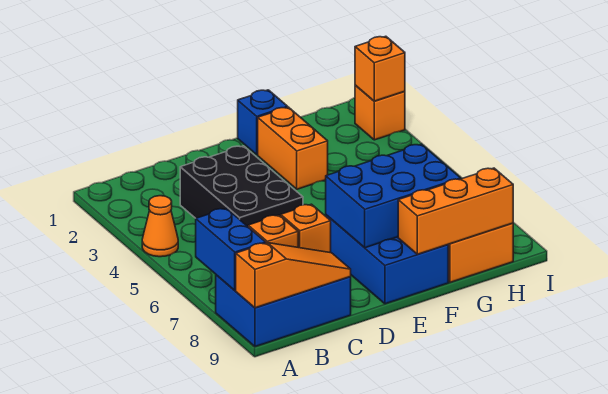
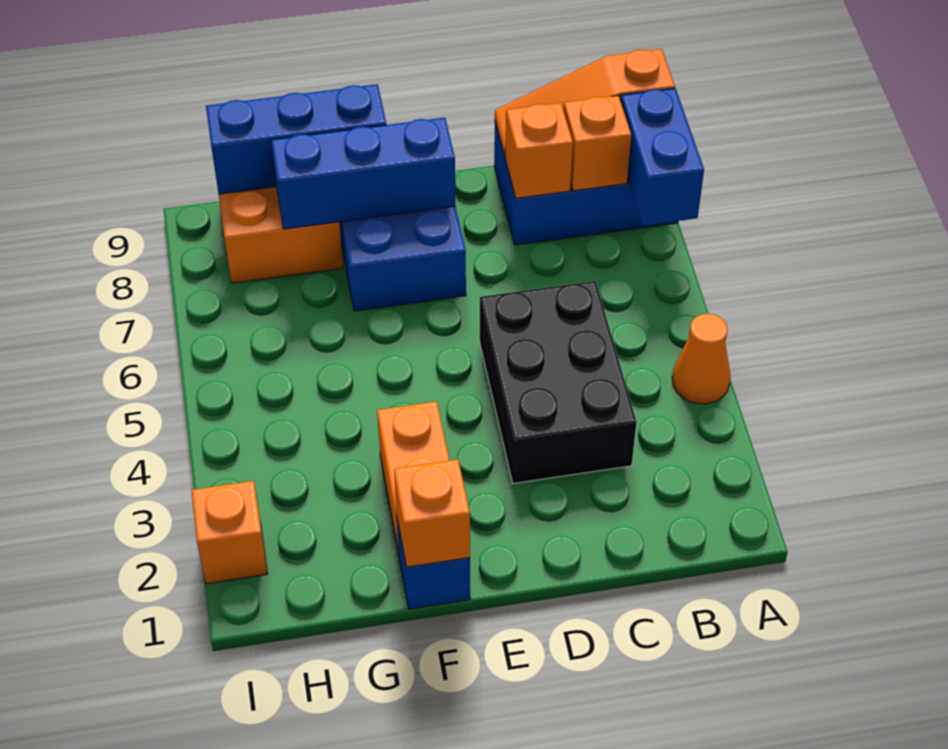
blue 2x3 brick [326,144,461,248] -> blue 1x3 brick [271,118,455,229]
orange 1x3 brick [398,168,513,254] -> blue 1x3 brick [206,84,386,194]
orange 1x1 brick [355,36,405,101] -> orange 1x1 brick moved to [394,459,470,567]

